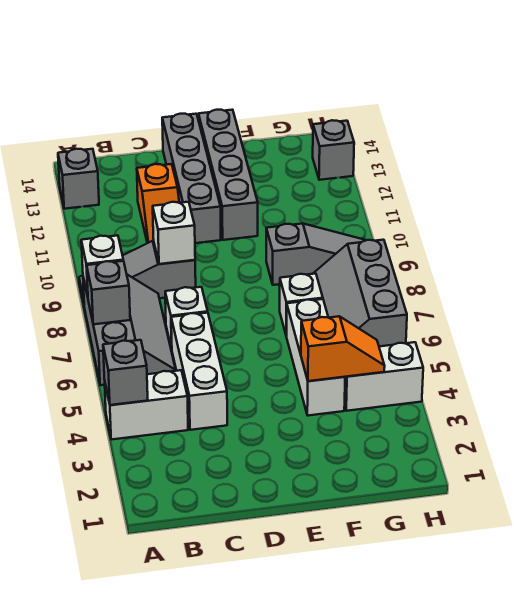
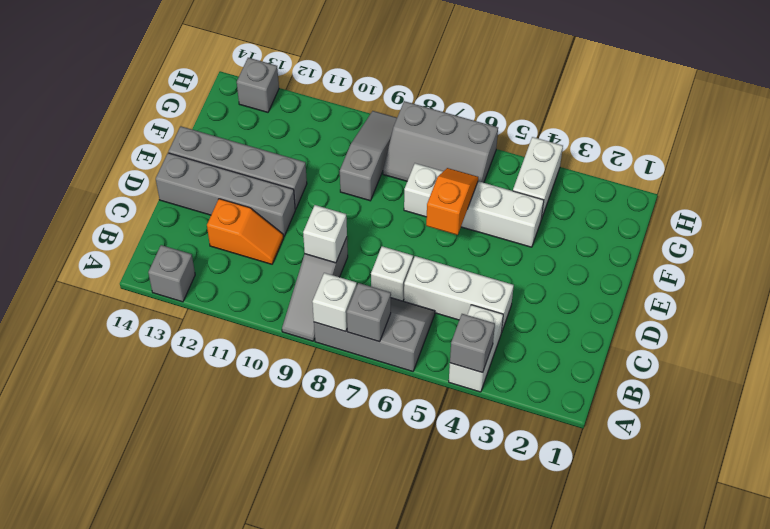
orange 1x2 slope [301,316,385,381] -> orange 1x2 slope moved to [426,168,478,235]

